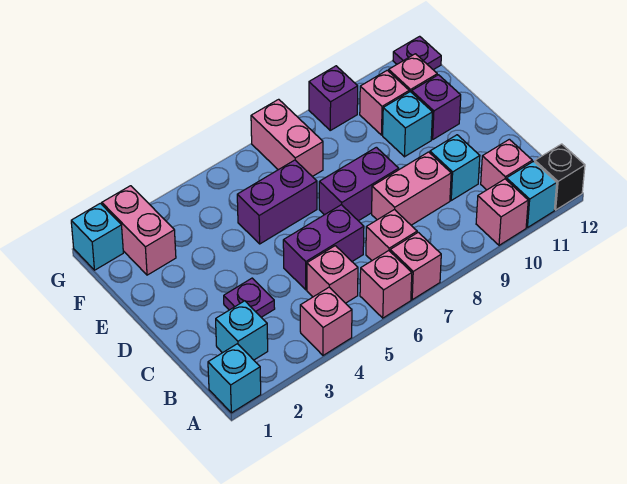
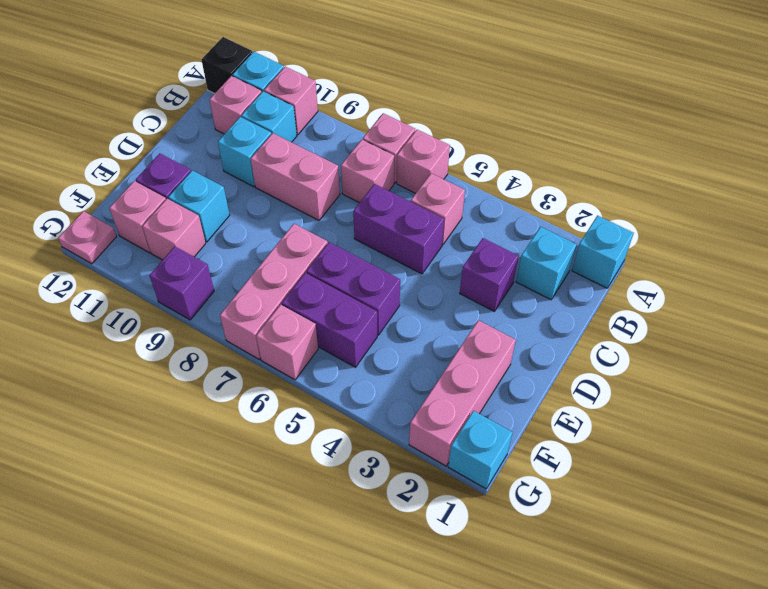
pink 1x1 brick [300,287,352,355] -> pink 1x1 brick moved to [256,305,318,380]
none -> cyan 1x1 brick [241,91,297,142]
purple 1x1 plate [224,278,275,317] -> purple 1x1 brick [460,238,518,311]
purple 1x2 brick [319,147,399,221] -> purple 1x2 brick moved to [282,273,377,367]
pink 1x2 brick [102,186,176,275] -> pink 1x3 brick [409,320,516,466]
pink 1x2 brick [251,99,323,177] -> pink 1x3 brick [220,224,328,359]
purple 1x1 plate [393,36,441,70] -> pink 1x1 plate [58,211,117,264]

